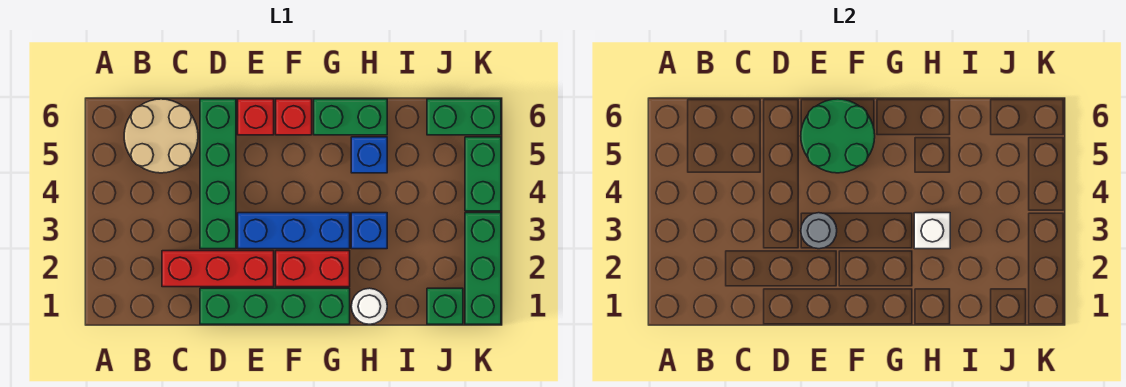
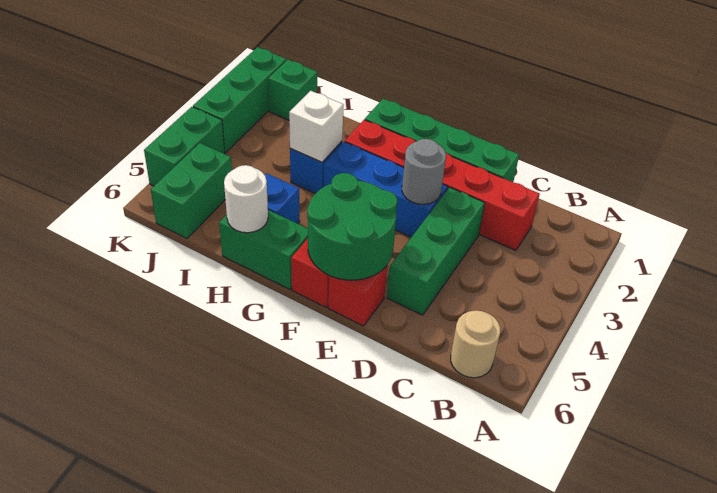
tan 2x2 round brick [124,99,198,173] -> tan 1x1 round brick [451,311,500,378]
green 1x4 brick [200,99,236,249] -> green 1x3 brick [387,187,485,315]
white 1x1 round brick [351,288,387,324] -> white 1x1 round brick moved to [224,165,268,233]
green 1x2 brick [427,99,501,135] -> green 1x2 brick turned to [151,143,232,239]

